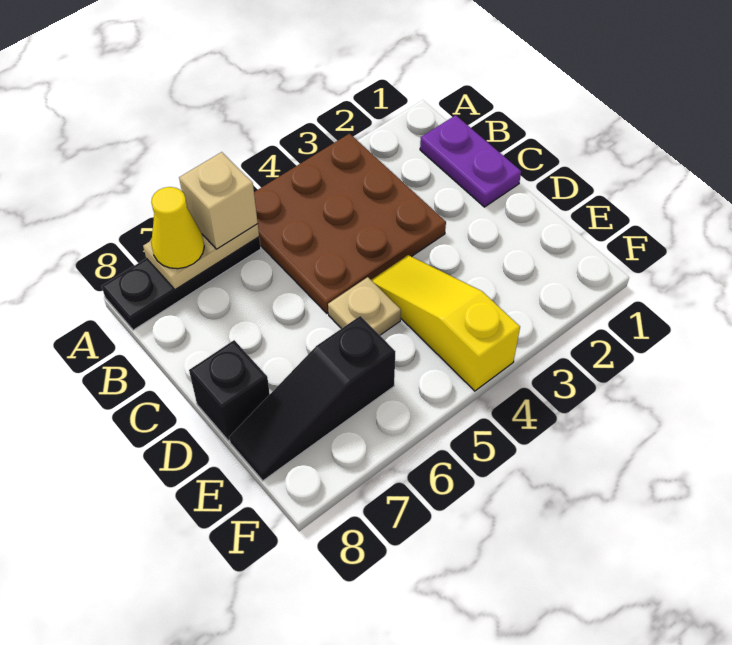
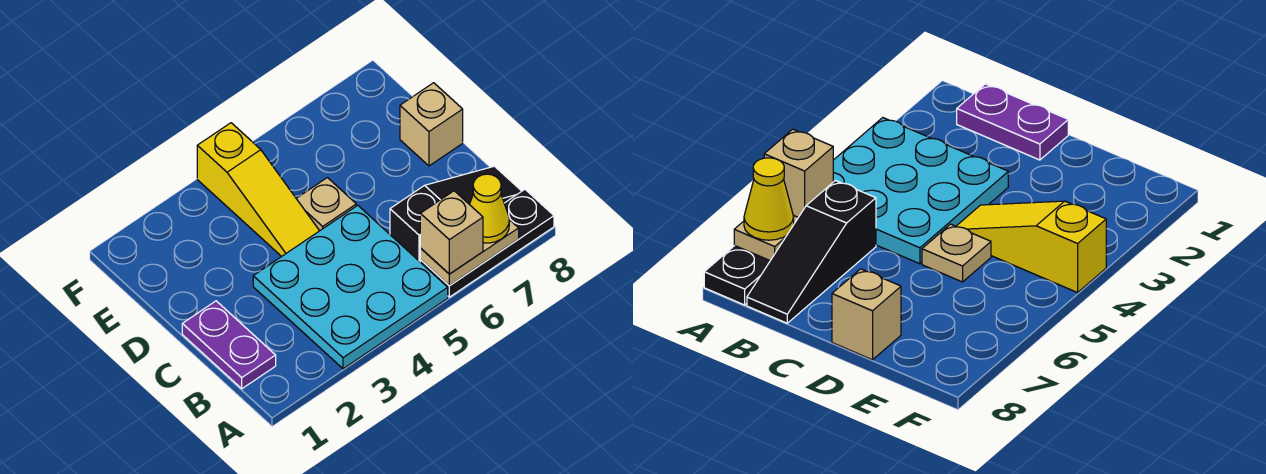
brown 3x3 plate [254,134,446,313] -> cyan 3x3 plate [253,205,448,369]
black 1x1 brick [189,340,270,441] -> tan 1x1 brick [400,83,463,166]
black 1x3 slope [229,316,395,481] -> black 1x3 slope moved to [390,166,522,262]

